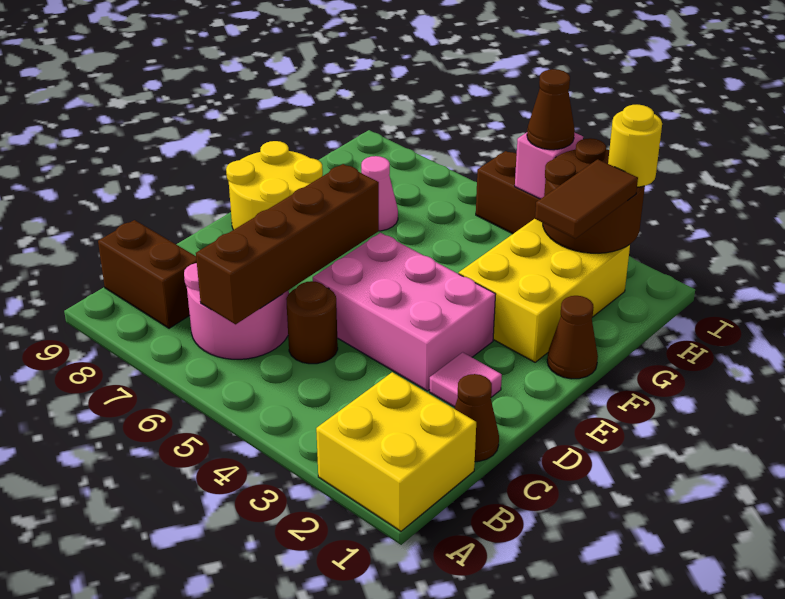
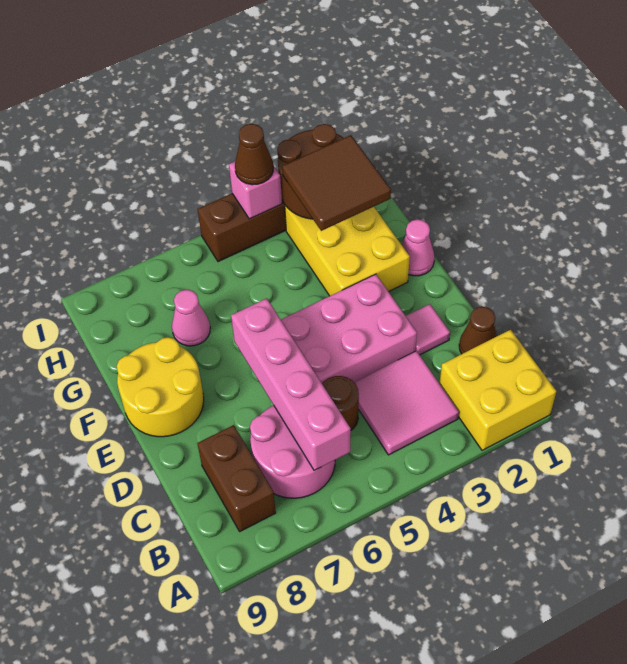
none -> pink 2x2 tile [354,351,459,455]
brown 1x4 brick [196,164,379,324] -> pink 1x4 brick [231,298,351,470]
brown 1x2 brick [98,220,197,328] -> brown 1x2 brick turned to [197,425,276,531]
brown 1x1 cone [547,296,598,379] -> pink 1x1 cone [402,219,434,276]
brown 1x2 tile [535,159,638,239] -> brown 2x2 tile [282,135,391,231]
yellow 1x1 round brick [608,105,662,187] -> none

